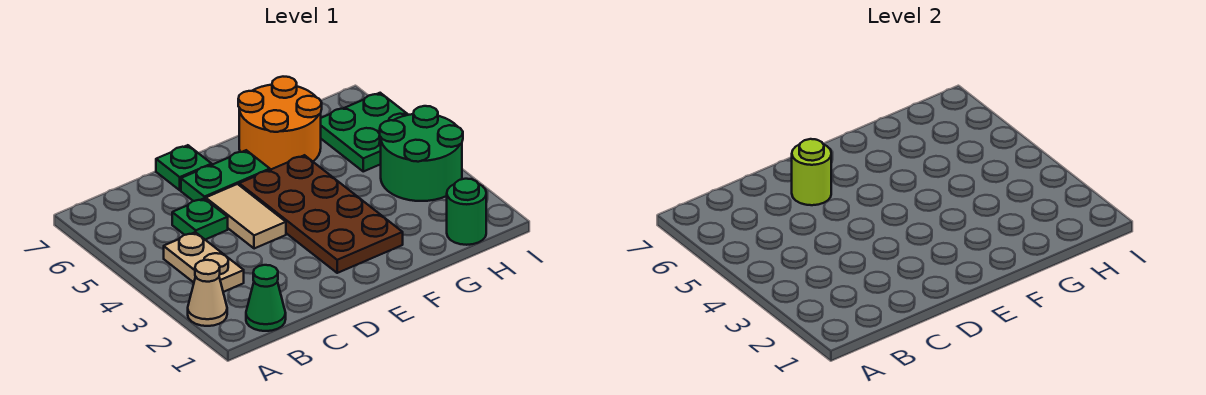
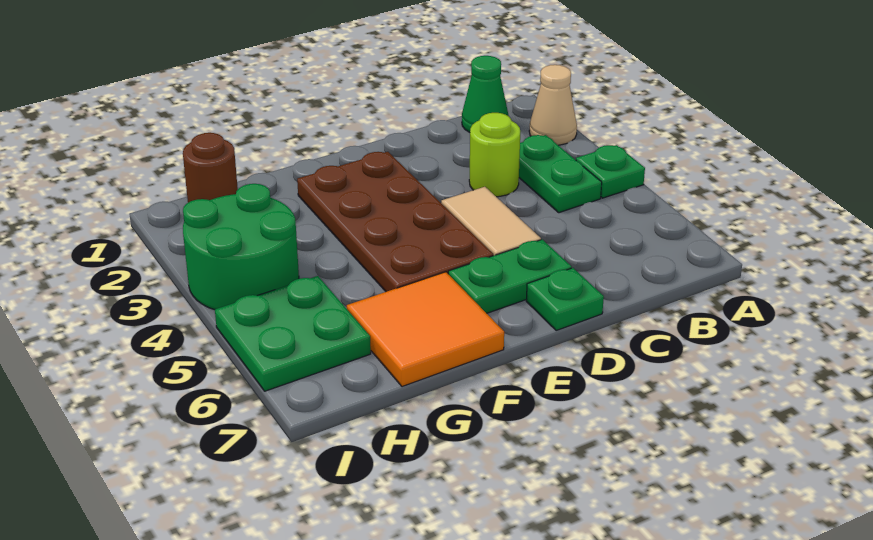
tan 1x2 plate [164,232,244,292] -> green 1x2 plate [519,135,602,213]
green 1x1 plate [172,199,228,240] -> green 1x1 plate moved to [576,145,645,198]
lime 1x1 round brick [792,139,831,205] -> lime 1x1 round brick moved to [469,113,520,197]
orange 2x2 round brick [238,77,322,170] -> orange 2x2 tile [347,272,504,387]
green 1x1 round brick [447,179,486,245] -> brown 1x1 round brick [183,133,238,203]

